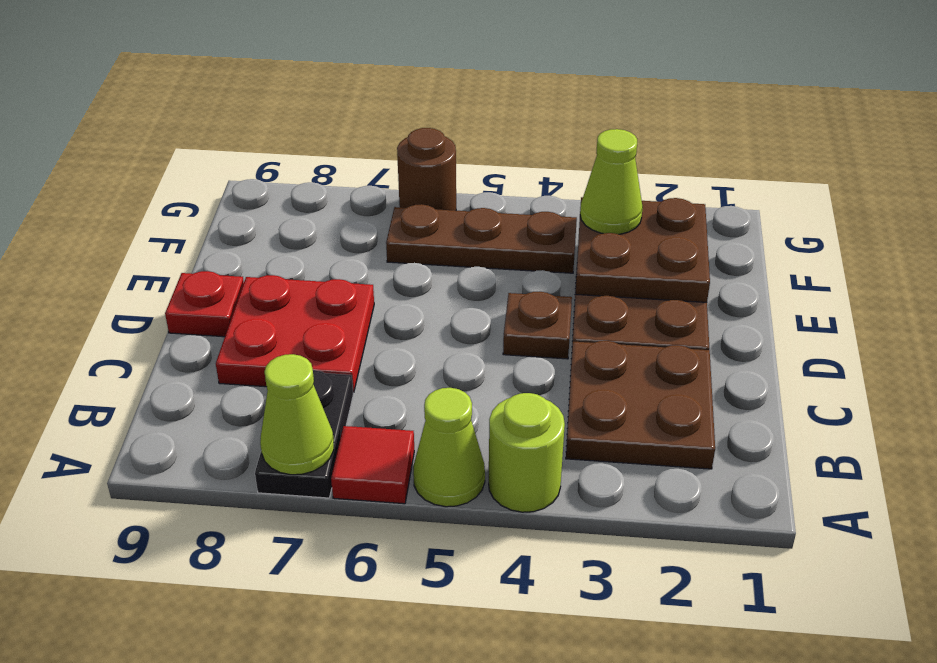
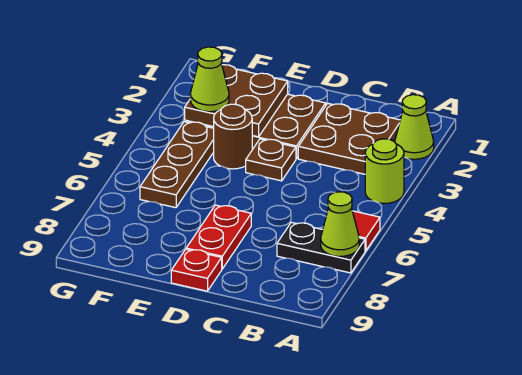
lime 1x1 cone [413,388,485,507] -> lime 1x1 cone moved to [395,95,434,159]
red 2x2 plate [216,275,374,393] -> red 1x2 plate [186,205,251,269]
brown 1x1 round brick [397,128,456,211] -> brown 1x1 round brick moved to [214,104,252,169]

